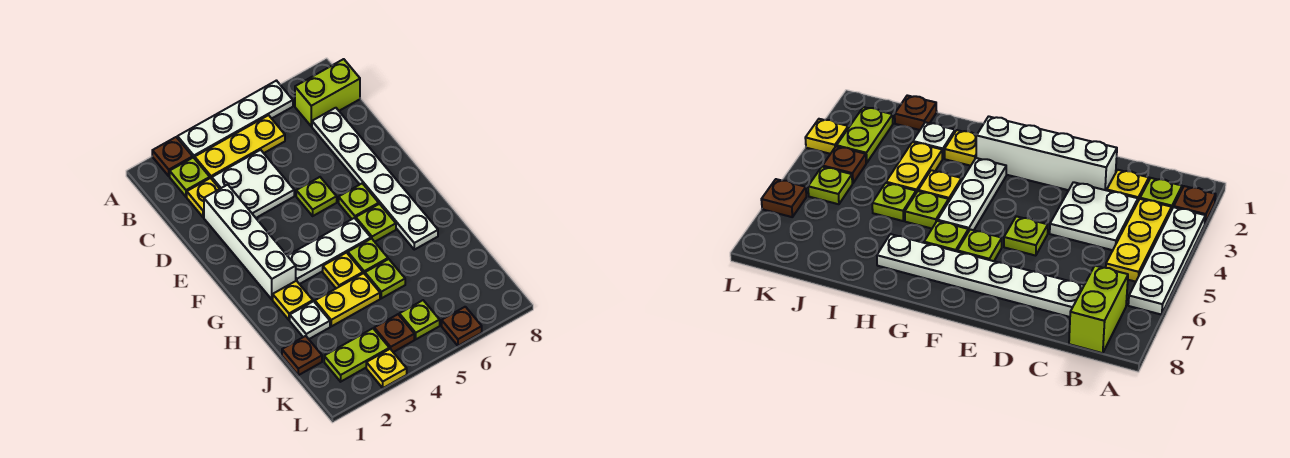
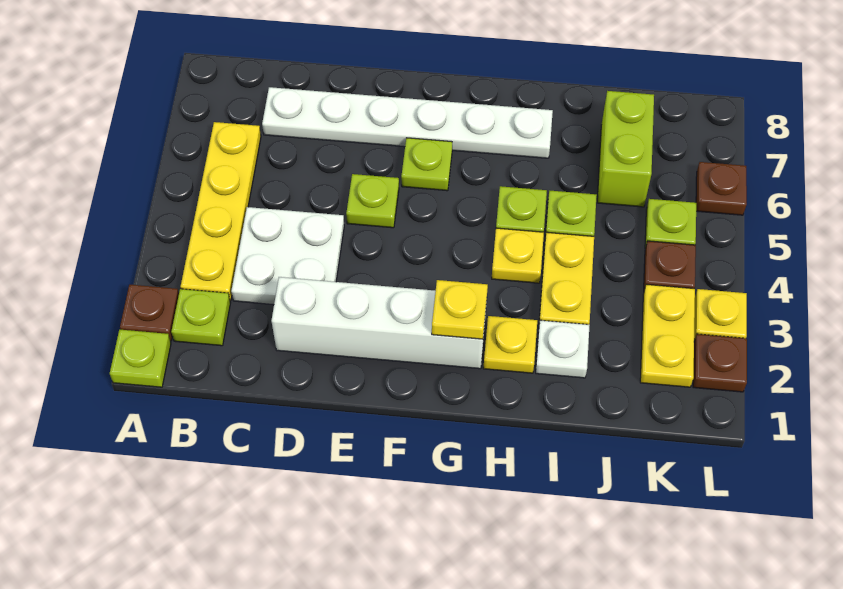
white 1x4 plate [177,81,293,159] -> none
yellow 1x3 plate [195,115,285,179] -> yellow 1x4 plate [181,122,261,301]
lime 1x2 brick [295,59,360,126] -> lime 1x2 brick moved to [597,91,654,207]
yellow 1x1 plate [187,178,220,217] -> yellow 1x1 plate moved to [432,280,488,339]
white 1x3 plate [287,218,371,284] -> none
lime 1x1 plate [356,204,396,242] -> lime 1x1 plate moved to [110,330,171,387]
brown 1x1 plate [282,336,322,375] -> brown 1x1 plate moved to [693,334,747,392]
lime 1x2 plate [324,328,389,382] -> yellow 1x2 plate [640,285,695,387]

